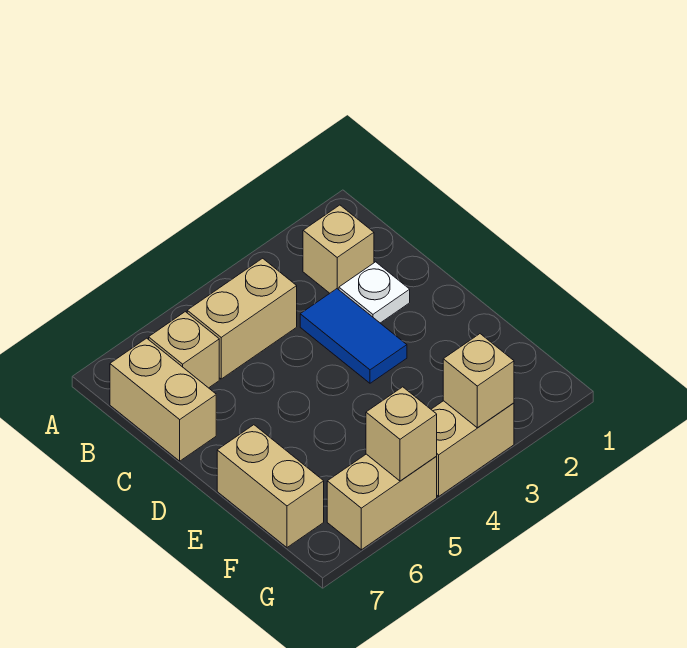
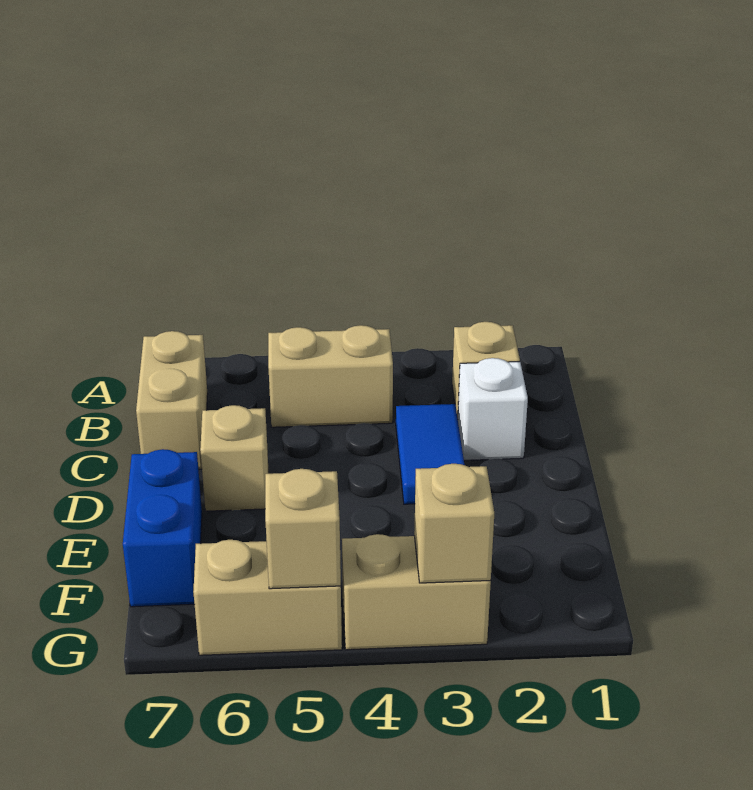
tan 1x1 brick [149,312,219,388] -> tan 1x1 brick moved to [200,405,268,511]
white 1x1 plate [339,262,410,323] -> white 1x1 brick [458,358,528,460]
tan 1x2 brick [217,425,324,547] -> blue 1x2 brick [123,449,202,607]

